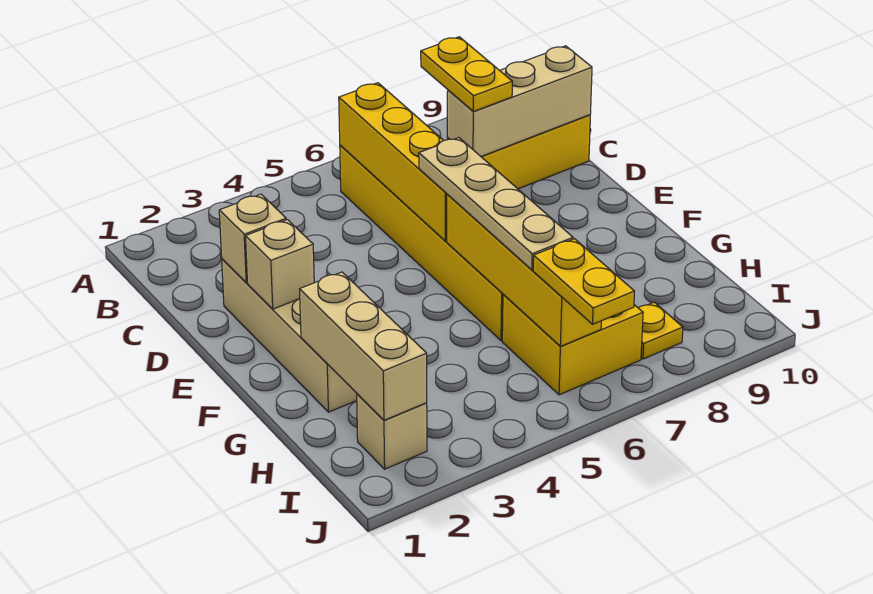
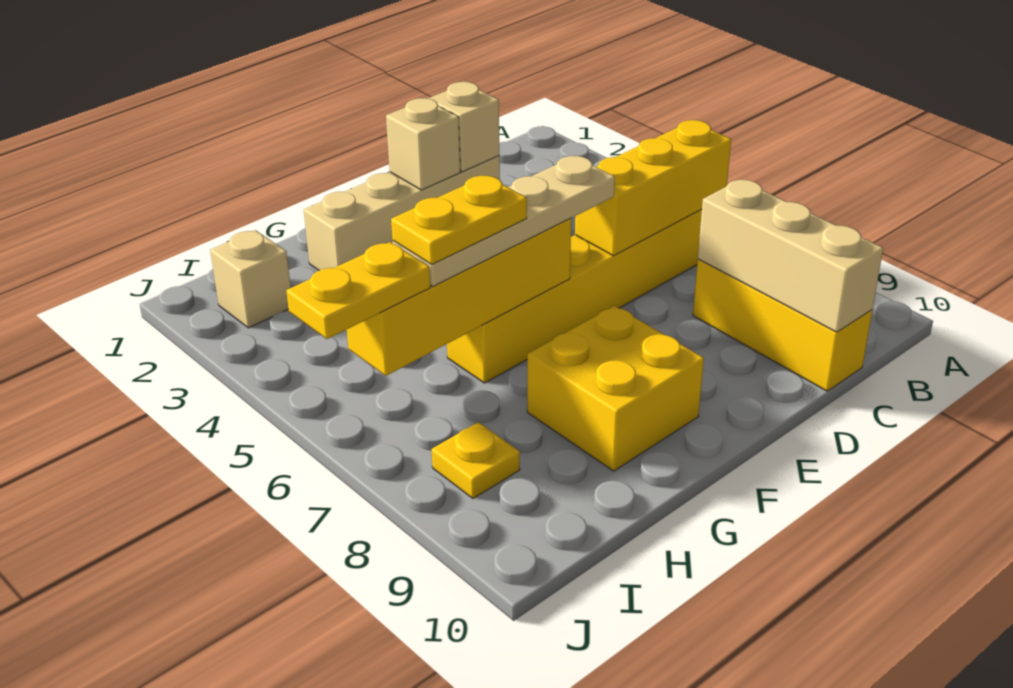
yellow 1x4 brick [339,83,447,241] -> yellow 1x3 brick [575,120,731,256]
yellow 1x2 plate [421,37,512,111] -> yellow 1x2 plate moved to [391,176,527,264]
tan 1x3 brick [300,272,427,420] -> none
yellow 2x2 brick [502,294,643,395] -> yellow 2x2 brick moved to [527,306,704,471]

